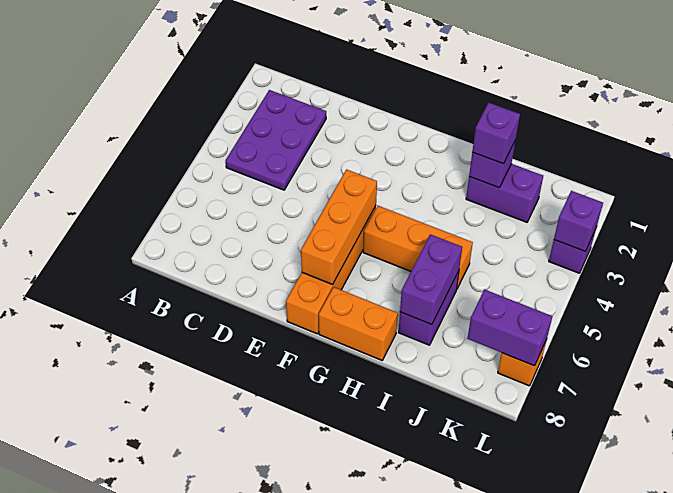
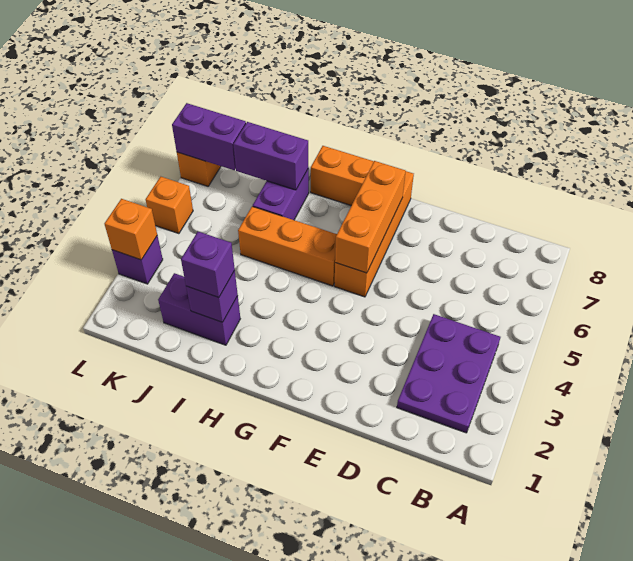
purple 1x2 brick [400,234,462,325] -> purple 1x2 brick turned to [233,122,308,190]
purple 1x1 brick [554,191,603,251] -> orange 1x1 brick [105,199,157,260]
none -> orange 1x1 brick [146,177,193,234]

